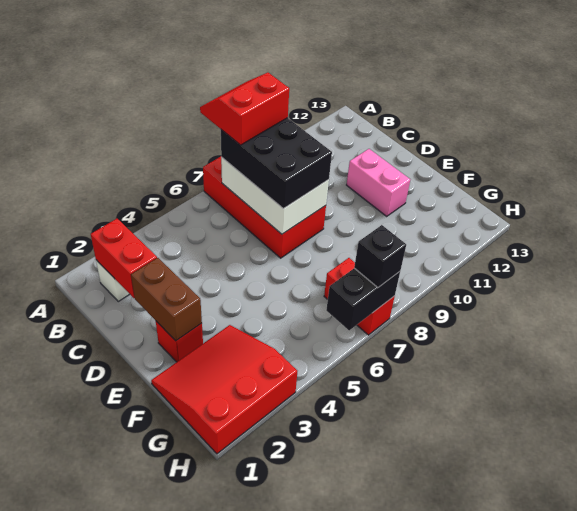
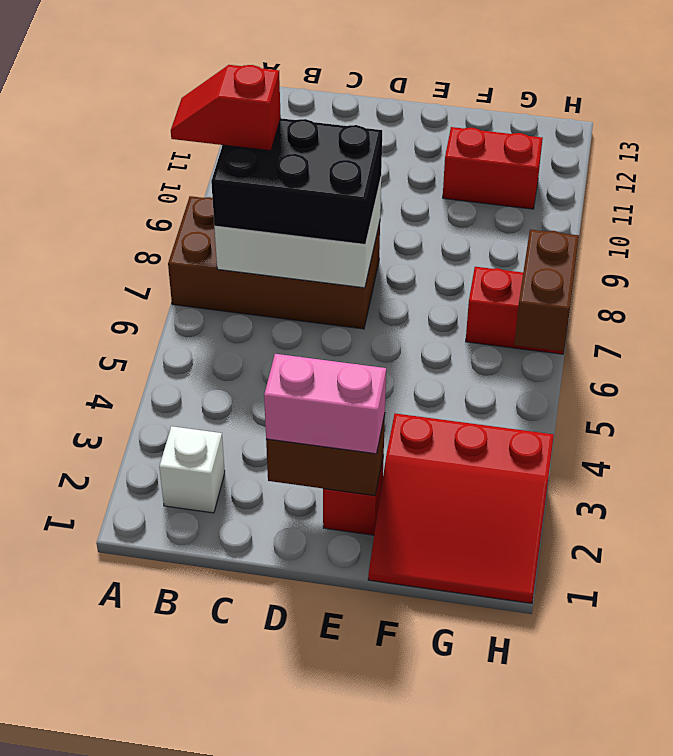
red 2x4 brick [203,157,326,258] -> brown 2x4 brick [168,196,380,329]
red 2x2 slope [200,73,289,145] -> red 1x2 slope [171,65,281,151]
red 1x2 brick [91,219,157,298] -> red 1x2 brick moved to [443,127,543,209]
pink 1x2 brick [347,149,410,216] -> pink 1x2 brick moved to [264,354,386,454]
red 3x3 slope [151,325,297,454] -> red 3x3 slope turned to [368,413,554,603]
black 1x2 brick [326,268,400,330] -> brown 1x2 brick [514,230,579,351]
black 1x1 brick [354,225,406,287] -> none

